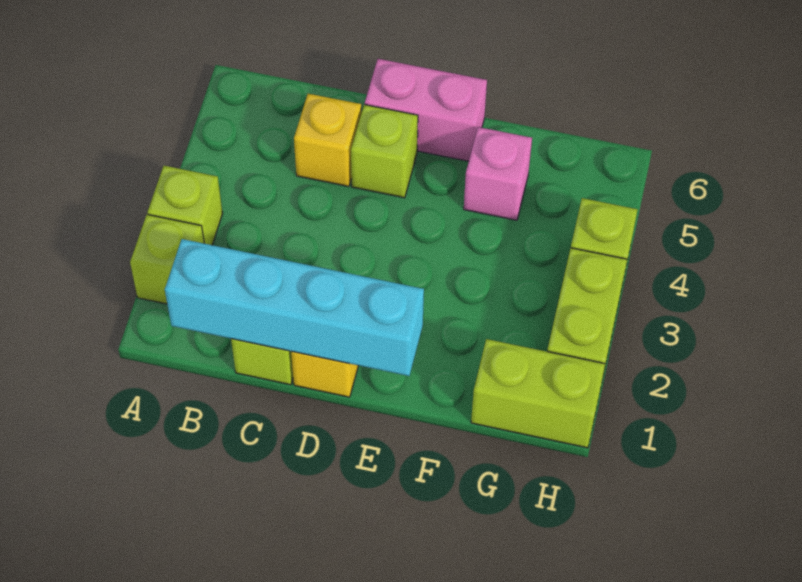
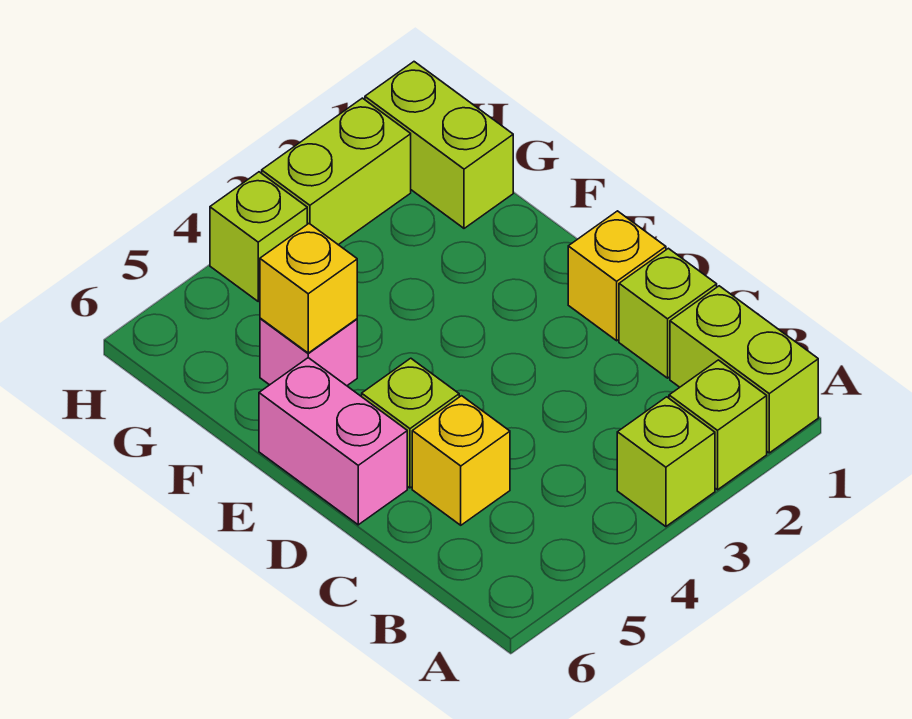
none -> lime 1x2 brick [670,286,818,453]
cyan 1x4 brick [165,239,424,376] -> none
none -> yellow 1x1 brick [260,224,357,353]

